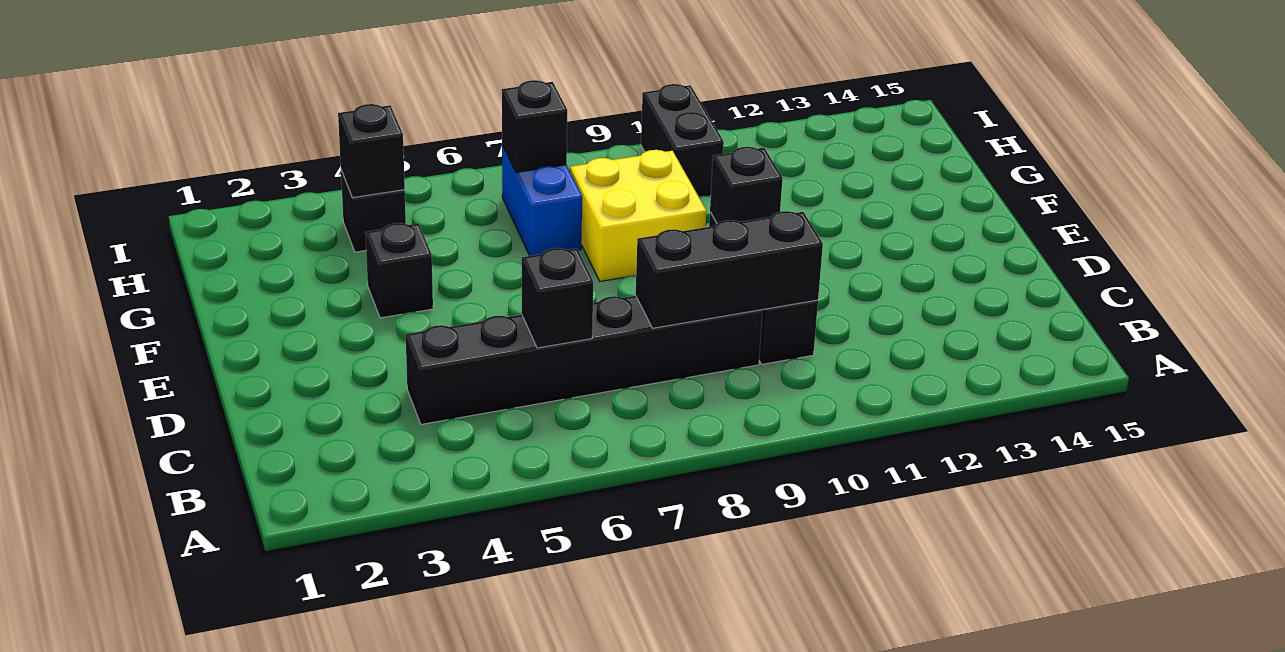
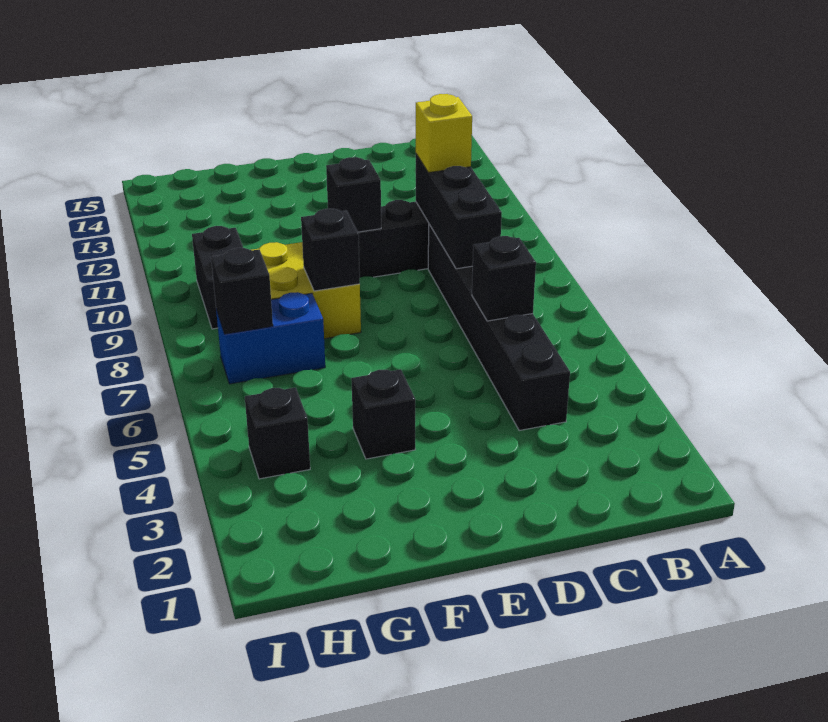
none -> yellow 1x1 brick [416,94,472,173]
black 1x1 brick [338,104,405,198] -> black 1x1 brick moved to [301,209,360,291]
black 1x2 brick [641,84,724,196] -> black 1x2 brick turned to [192,226,243,329]

